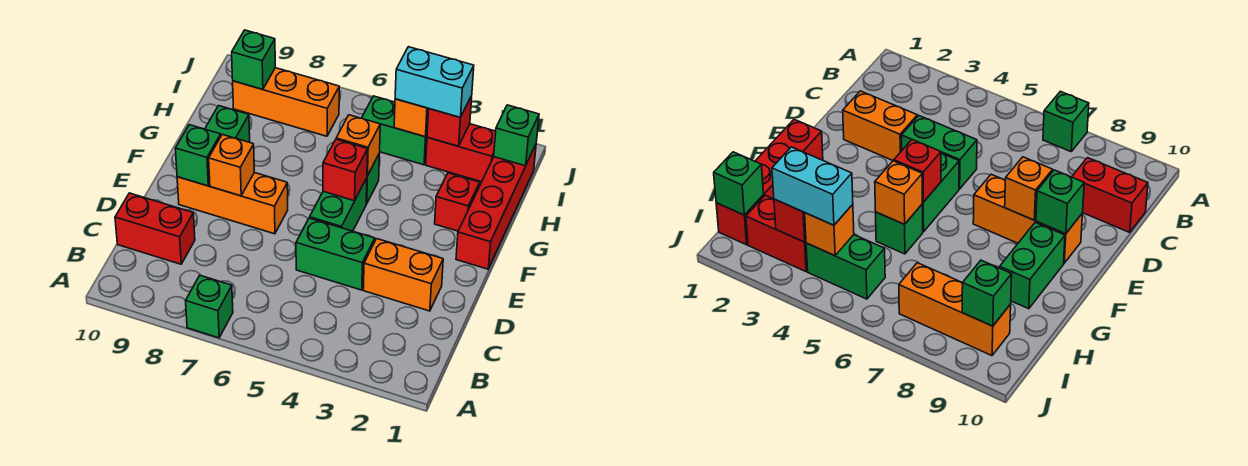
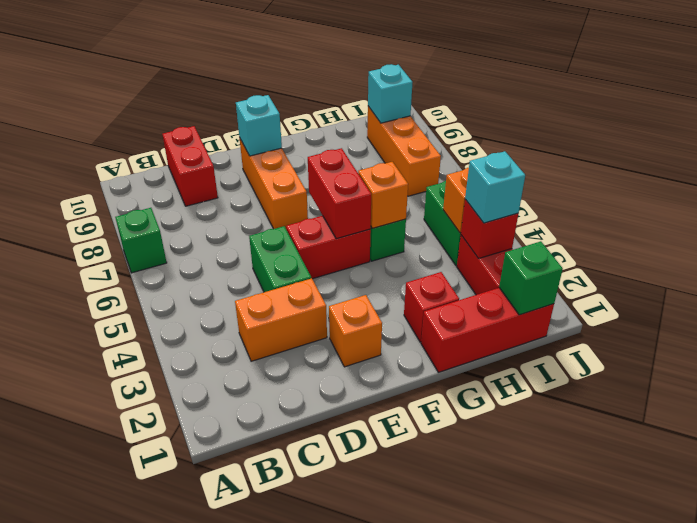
orange 1x2 brick [363,239,443,311] -> orange 1x2 brick turned to [235,278,327,361]
green 1x2 brick [310,178,367,231] -> red 1x2 brick [286,216,371,279]
orange 1x1 brick [209,134,254,196] -> orange 1x1 brick moved to [329,295,382,367]
green 1x1 brick [175,125,221,186] -> cyan 1x1 brick [236,95,282,156]
red 1x4 brick [456,145,536,269] -> red 1x3 brick [421,288,554,372]
red 1x1 brick [323,139,368,201] -> red 1x2 brick [308,148,371,239]
green 1x2 brick [205,106,250,142] -> none
cyan 1x2 brick [395,47,474,118] -> cyan 1x1 brick [465,151,525,223]
green 1x1 brick [232,30,275,89] -> cyan 1x1 brick [368,64,413,123]

